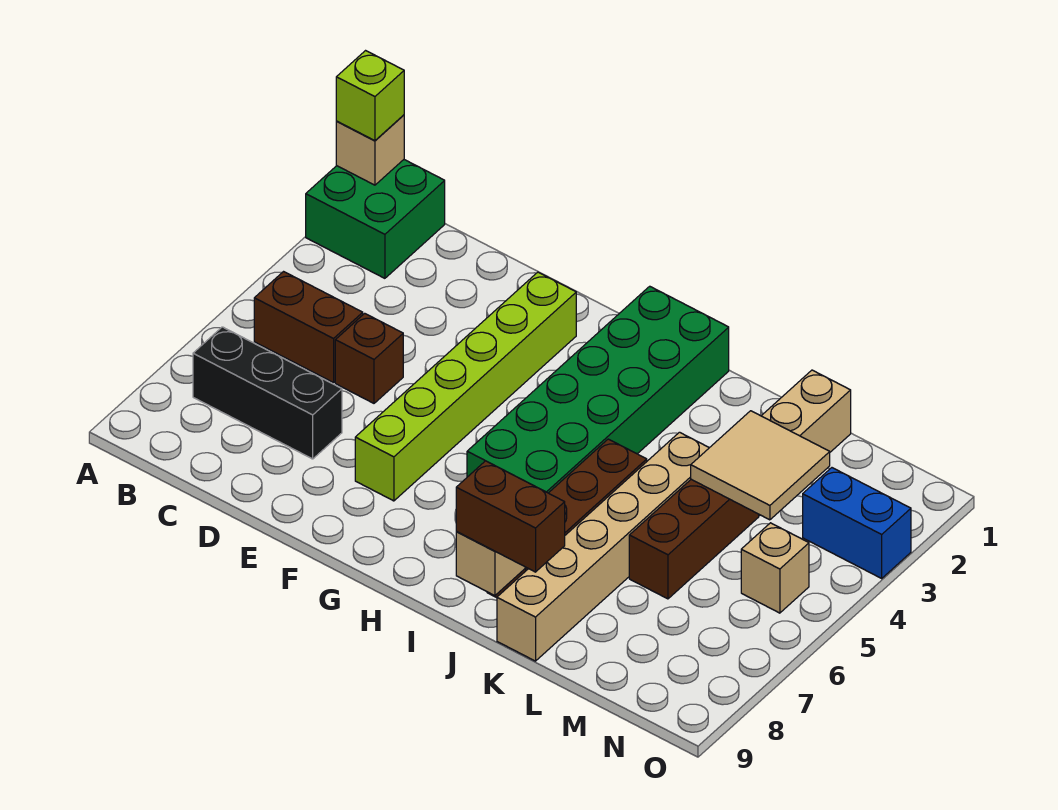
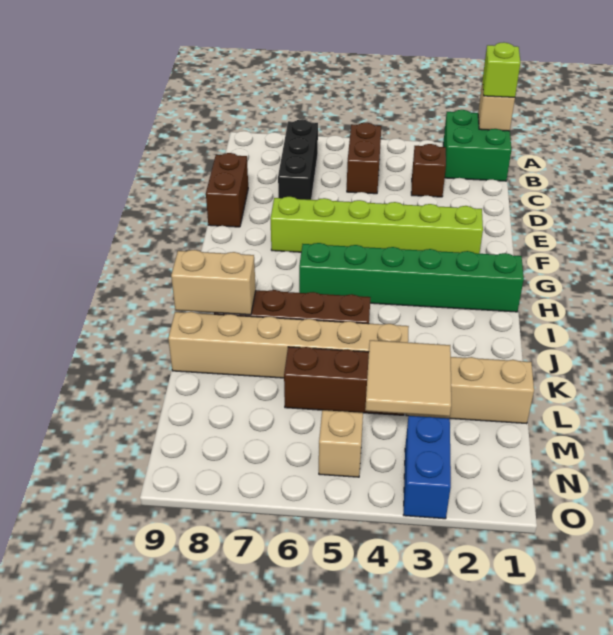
brown 1x1 brick [335,313,403,403] -> brown 1x1 brick moved to [411,144,446,197]
green 2x6 brick [467,286,729,493] -> green 1x6 brick [299,243,524,312]
brown 1x2 brick [456,461,565,572] -> brown 1x2 brick moved to [206,153,248,227]

